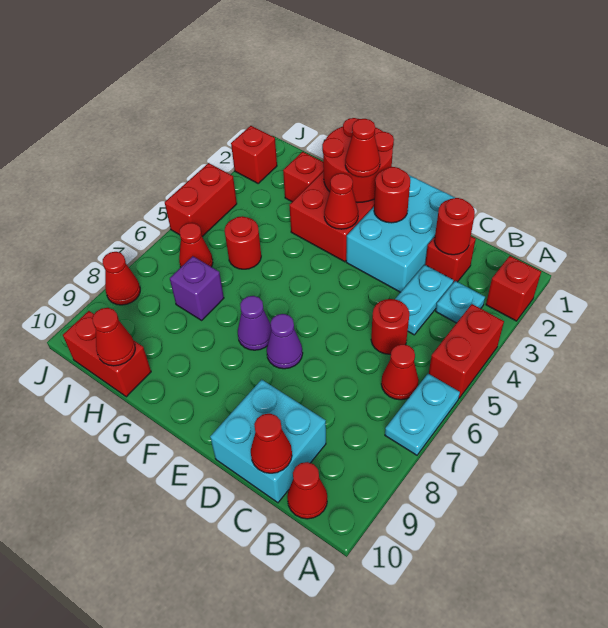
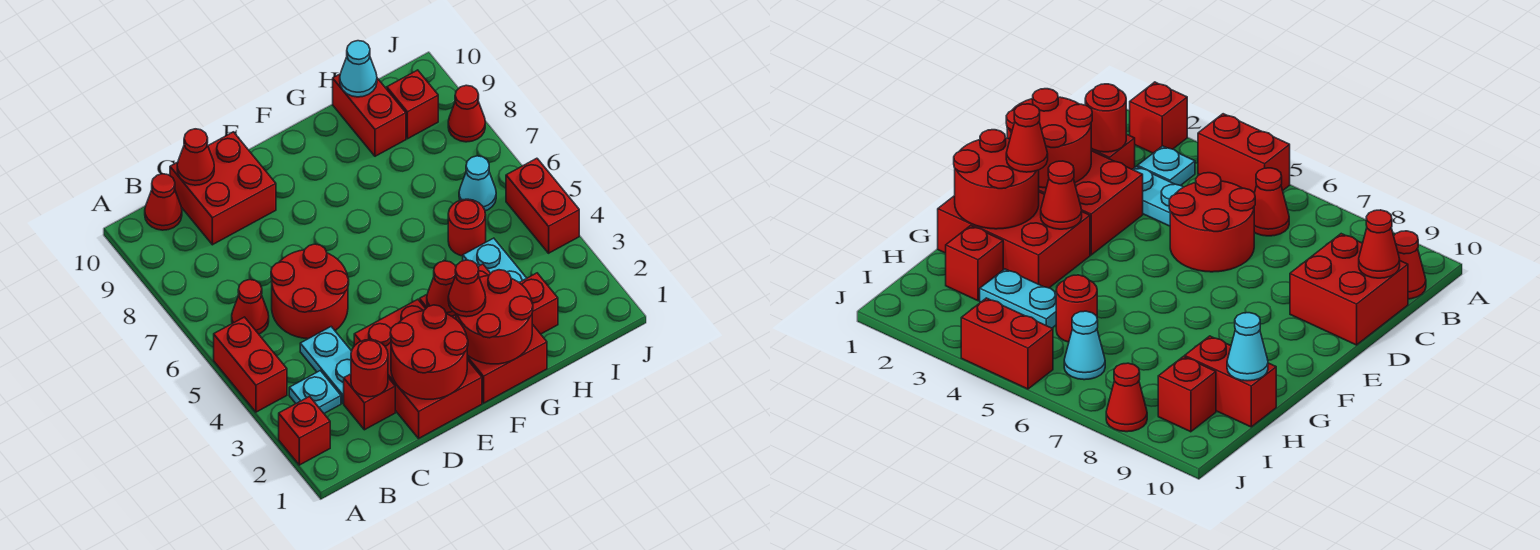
cyan 1x2 plate [385,374,460,455] -> cyan 1x2 plate moved to [463,238,527,282]
red 1x1 round brick [371,299,410,354] -> red 2x2 round brick [271,244,349,339]
cyan 2x2 brick [210,380,326,503] -> red 2x2 brick [170,132,276,245]
cyan 2x3 brick [346,175,455,292] -> red 2x3 brick [354,299,482,438]
red 1x1 round brick [374,167,410,223] -> red 2x2 round brick [390,305,468,399]
purple 1x1 cone [267,314,303,369] -> none
purple 1x1 cone [238,296,271,350] -> none
purple 1x1 brick [170,256,224,320] -> none
red 1x2 brick [63,311,151,397] -> red 1x2 brick turned to [333,74,406,156]
red 1x1 cone [93,308,135,366] -> cyan 1x1 cone [340,41,377,97]
red 1x1 cone [179,223,213,267] -> cyan 1x1 cone [459,156,496,211]
red 1x1 brick [231,126,277,183] -> red 1x1 brick moved to [387,70,438,139]

